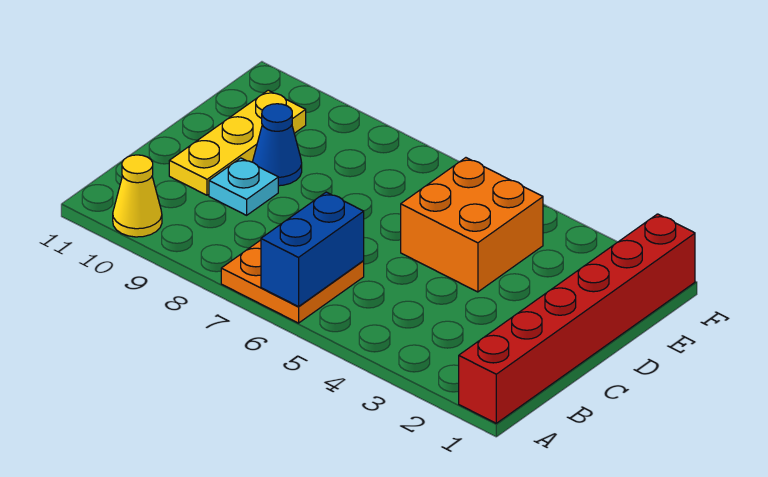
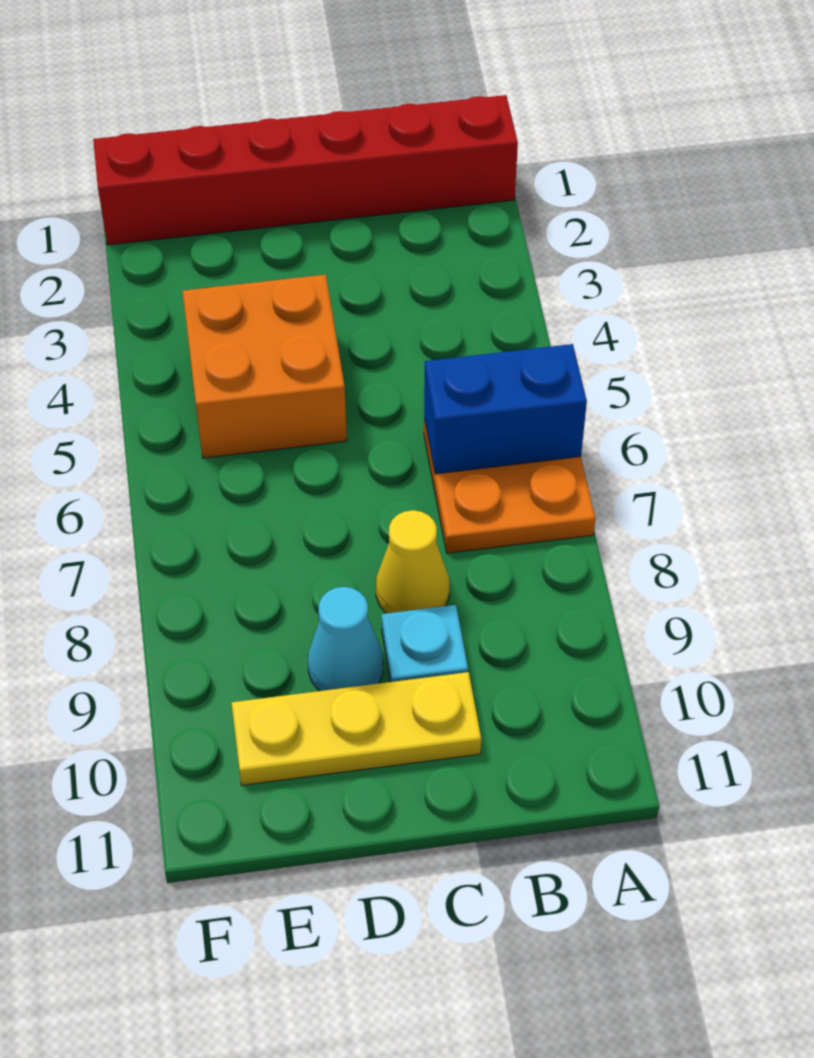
yellow 1x1 cone [113,155,162,237] -> yellow 1x1 cone moved to [376,510,449,613]
blue 1x1 cone [253,104,302,186] -> cyan 1x1 cone [308,587,383,691]

